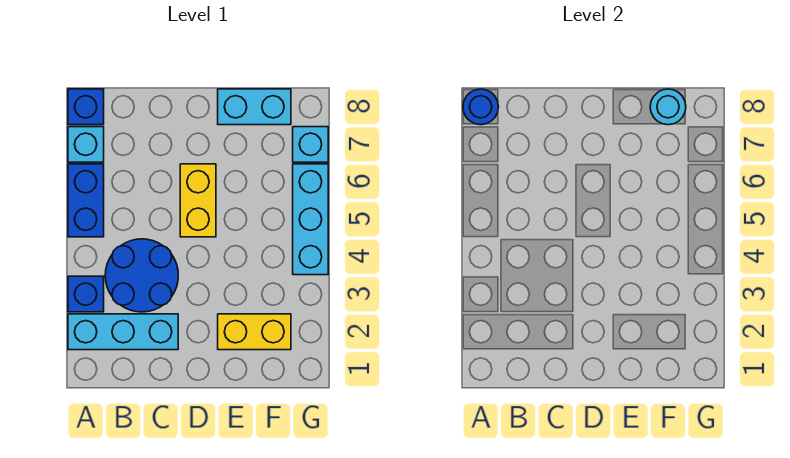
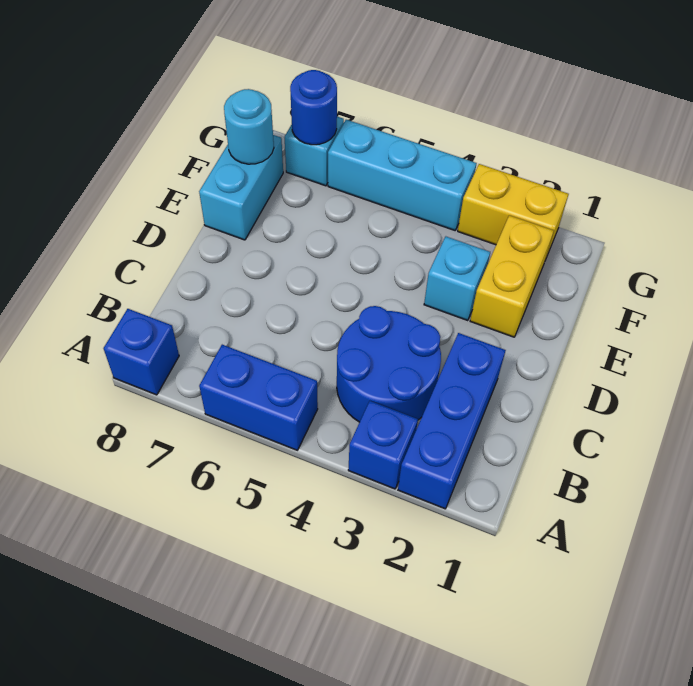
cyan 1x3 brick [68,314,178,350] -> blue 1x3 brick [398,333,506,509]
cyan 1x1 brick [68,127,104,162] -> cyan 1x1 brick moved to [424,237,490,321]
blue 1x1 round brick [463,89,498,125] -> blue 1x1 round brick moved to [290,70,337,145]
yellow 1x2 brick [180,164,216,237] -> yellow 1x2 brick moved to [458,164,569,258]

